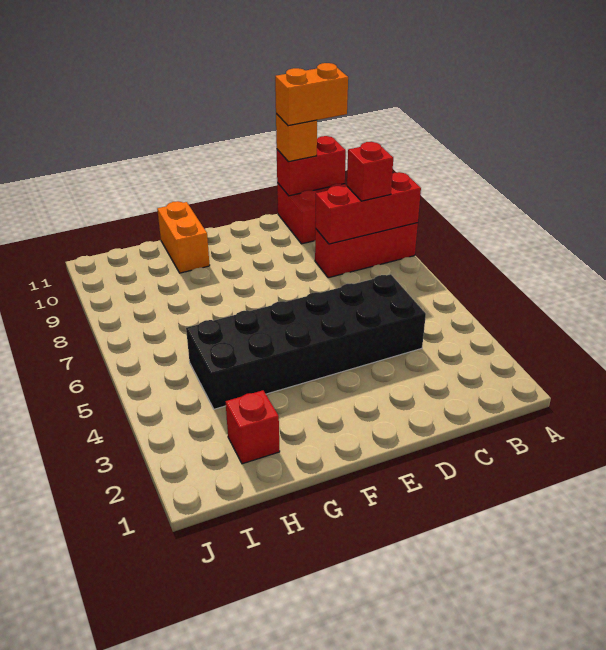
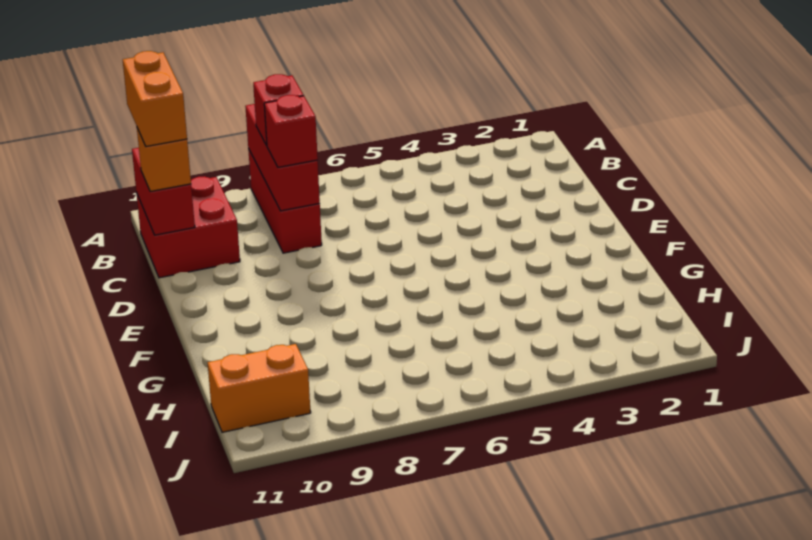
black 2x6 brick [186,274,426,409] -> none
orange 1x2 brick [157,201,210,273] -> orange 1x2 brick moved to [208,344,311,432]
red 1x1 brick [226,390,280,464] -> red 1x1 brick moved to [264,95,318,167]

